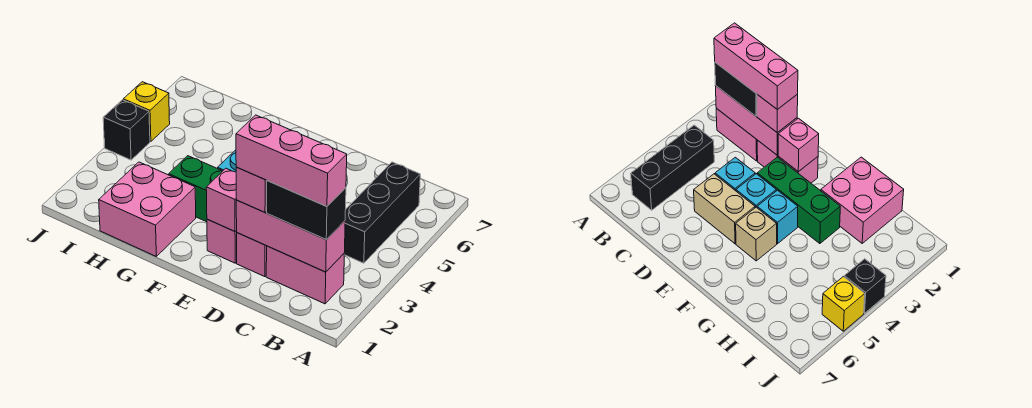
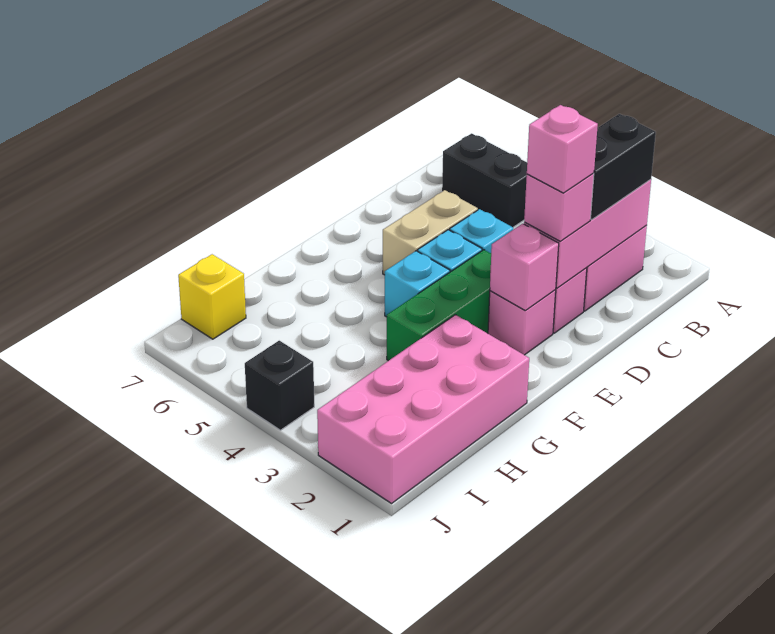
pink 1x3 brick [236,115,347,207] -> pink 1x1 brick [527,105,598,193]
black 1x3 brick [344,162,420,263] -> black 1x2 brick [442,133,527,227]
tan 1x1 brick [736,207,777,261] -> none
pink 2x2 brick [99,162,196,256] -> pink 2x4 brick [317,315,529,503]
yellow 1x1 brick [123,82,170,141] -> yellow 1x1 brick moved to [178,254,246,339]

